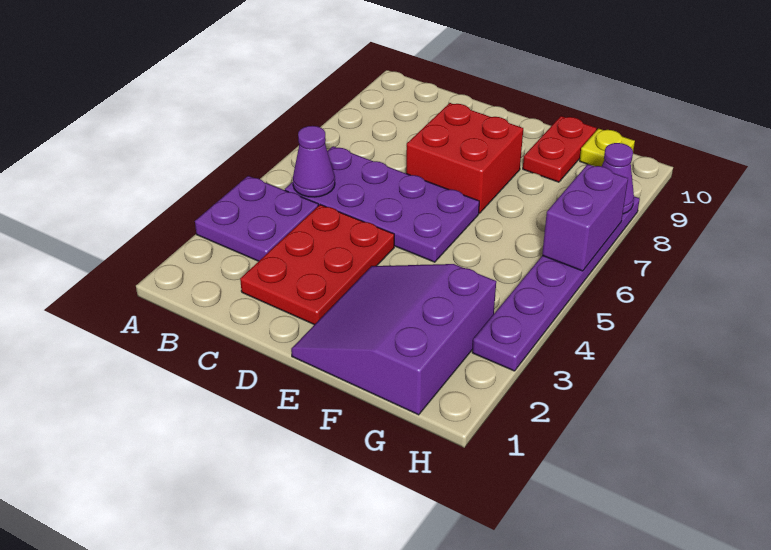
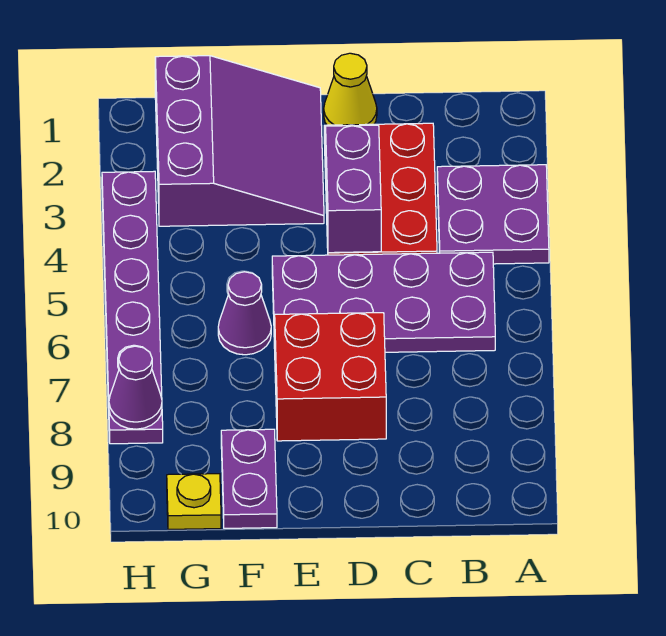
purple 1x1 cone [293,126,335,197] -> purple 1x1 cone moved to [218,272,271,355]
none -> yellow 1x1 cone [324,53,377,125]
red 1x2 plate [523,116,597,182] -> purple 1x2 plate [221,429,277,528]
purple 1x2 brick [542,164,628,271] -> purple 1x2 brick moved to [326,125,381,253]

